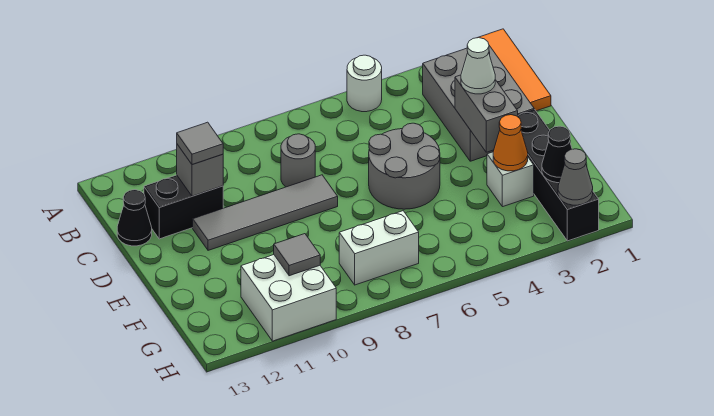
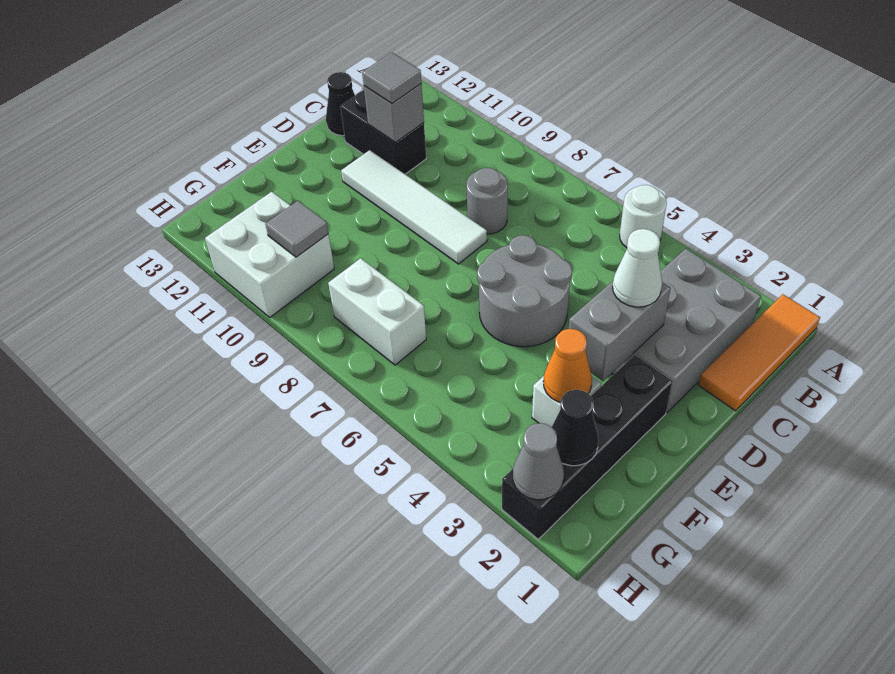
grey 1x4 tile [193,175,338,250] -> white 1x4 tile [341,150,487,264]

